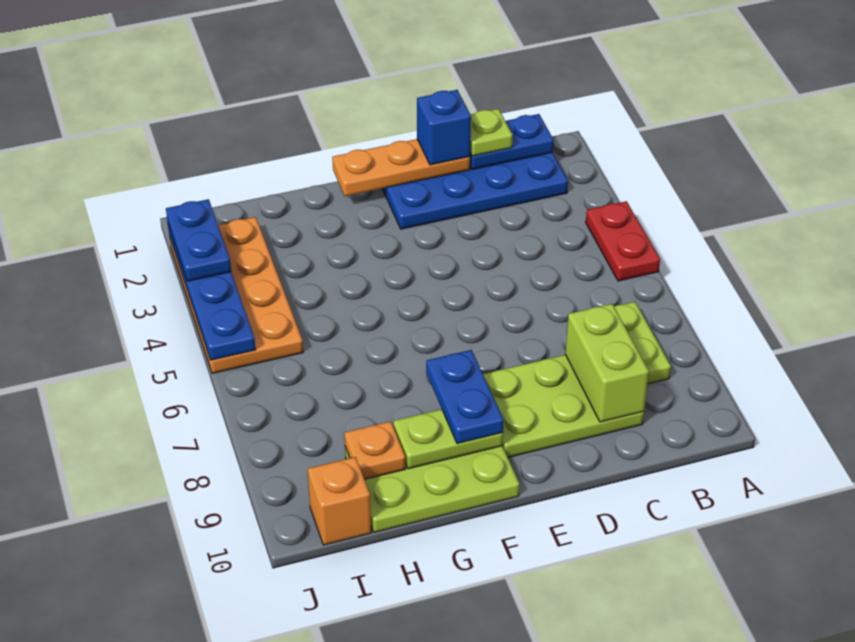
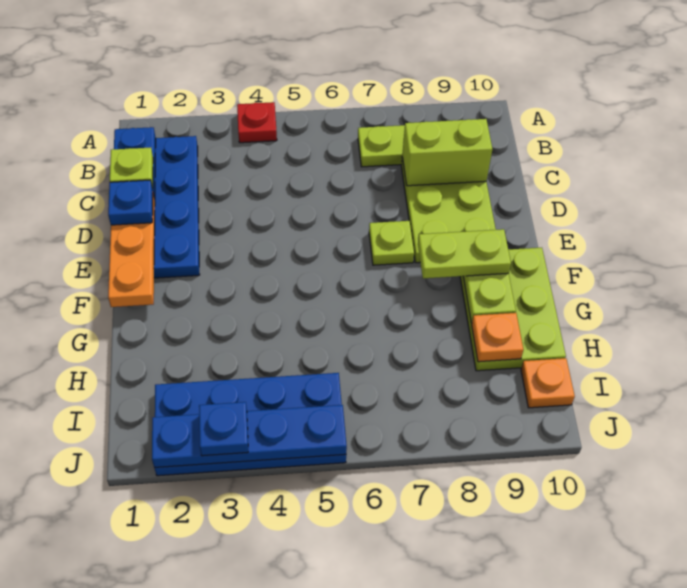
red 1x2 plate [586,201,660,281] -> red 1x1 plate [237,102,277,143]
blue 1x1 brick [417,90,471,165] -> blue 1x1 plate [108,180,153,225]
none -> lime 1x1 plate [369,221,414,265]
blue 1x2 plate [426,350,504,443] -> lime 1x2 plate [418,229,511,279]
orange 2x4 plate [169,217,303,373] -> blue 2x4 plate [154,373,346,476]
orange 1x1 brick [308,457,371,545] -> orange 1x1 plate [521,358,575,408]
blue 1x2 plate [166,199,231,281] -> blue 1x1 plate [199,402,248,456]

